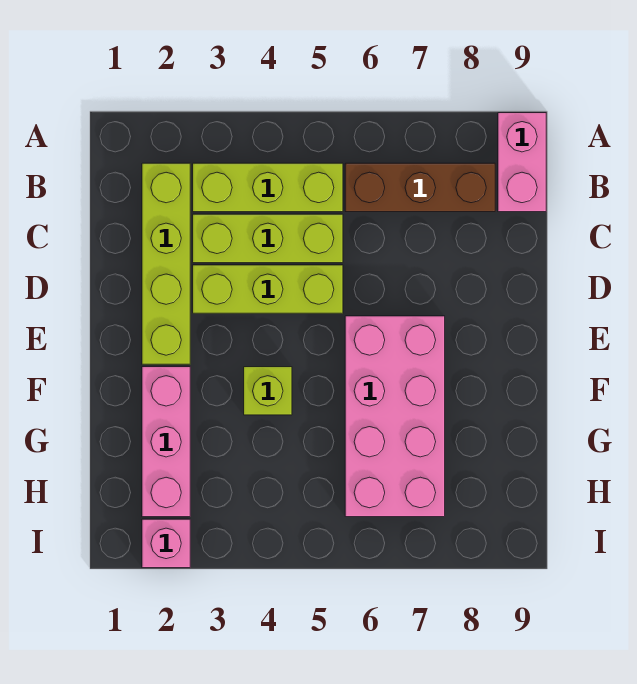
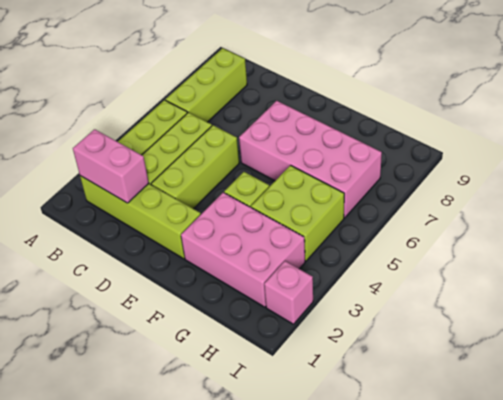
pink 1x2 brick [498,113,546,212] -> pink 1x2 brick moved to [73,129,149,203]
brown 1x3 brick [345,163,495,212] -> lime 1x3 brick [166,48,247,122]
pink 1x3 brick [142,367,190,517] -> pink 2x3 brick [181,192,305,307]
none -> lime 2x2 brick [251,165,344,261]

